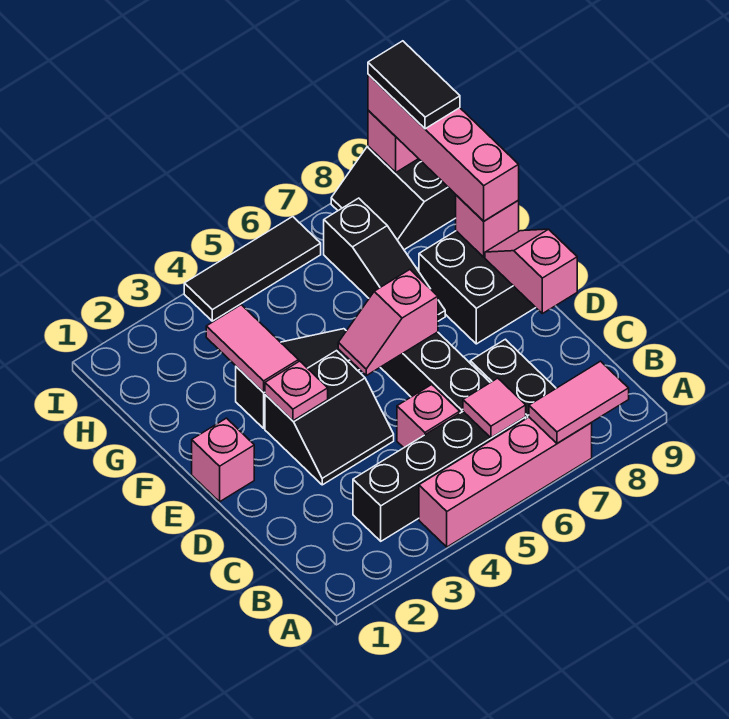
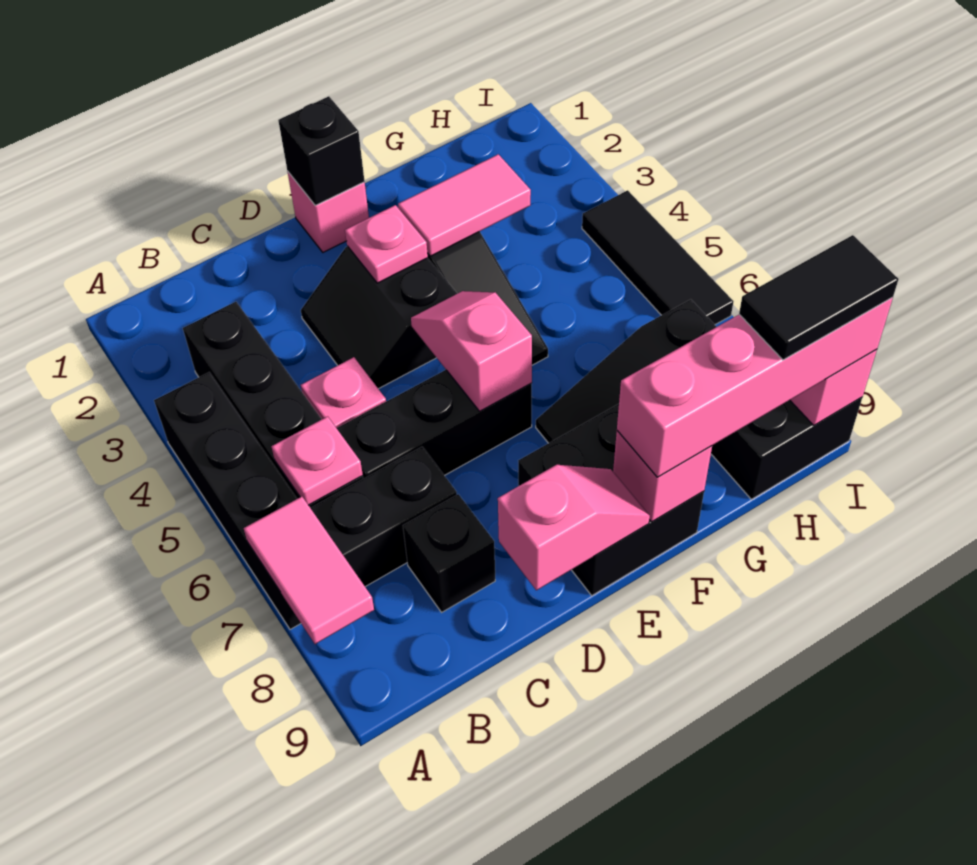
pink 1x4 brick [419,417,592,547] -> black 1x4 brick [154,372,301,629]
pink 1x1 tile [463,378,526,438] -> pink 1x1 plate [271,416,363,505]
none -> black 1x1 brick [403,494,495,612]
none -> black 1x1 brick [278,96,365,205]

